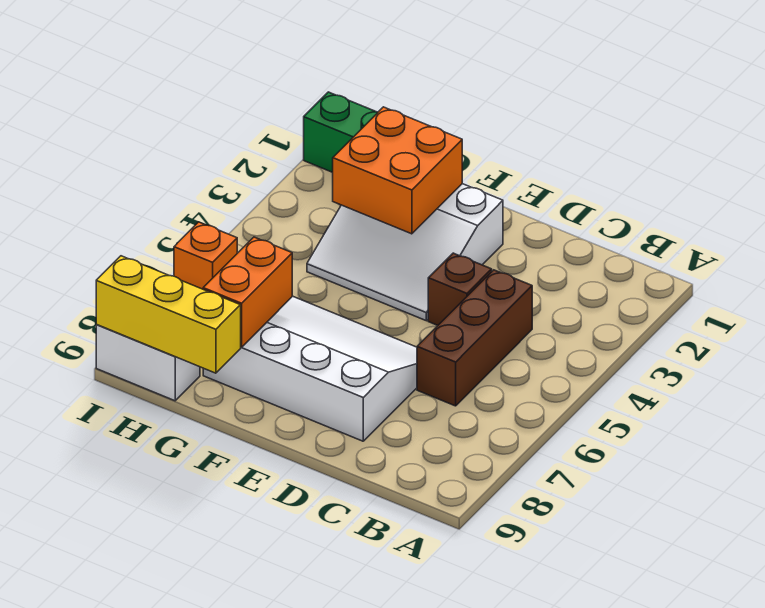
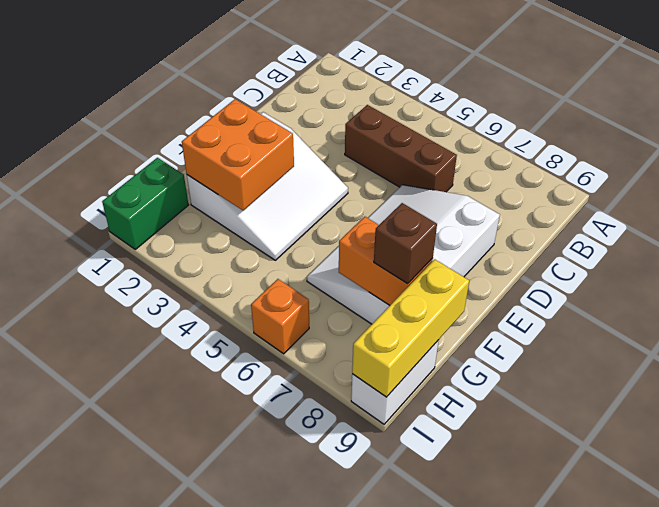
brown 1x1 brick [428,253,492,325] -> brown 1x1 brick moved to [374,203,437,284]

